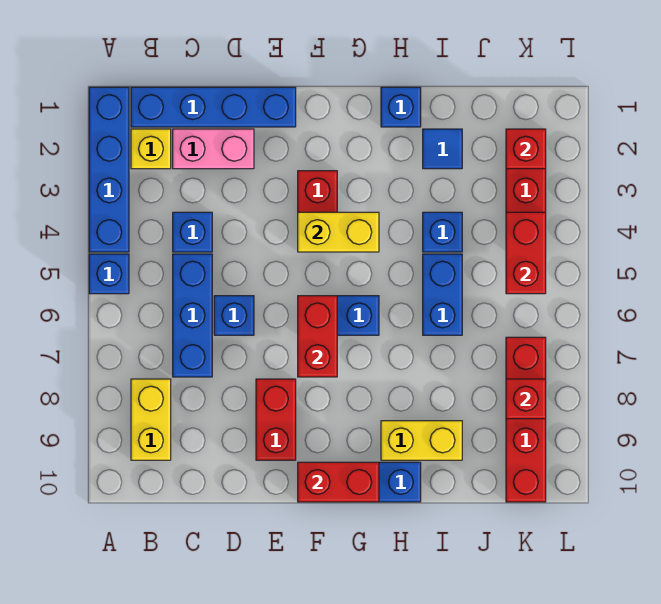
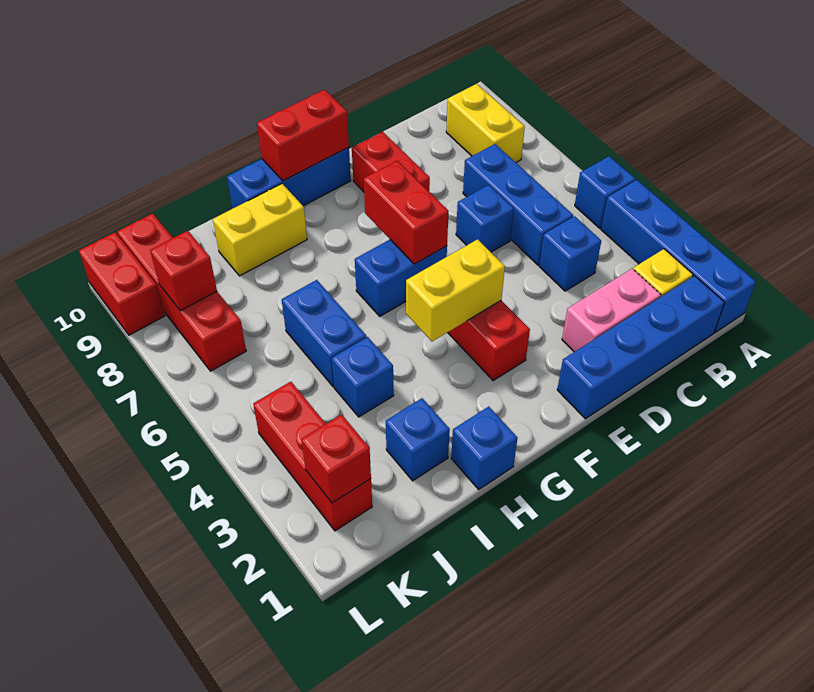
blue 1x1 tile [423,129,462,169] -> blue 1x1 brick [386,398,450,481]
red 1x2 brick [506,212,546,294] -> red 1x2 brick moved to [79,232,165,335]

